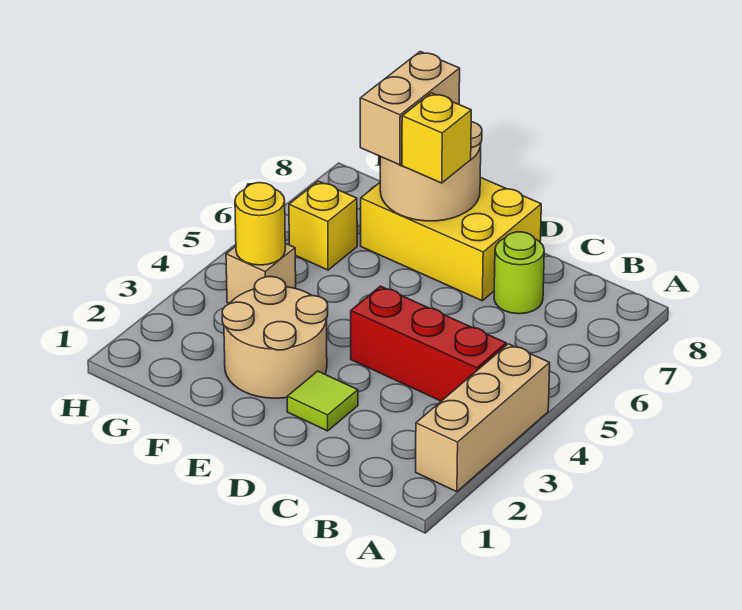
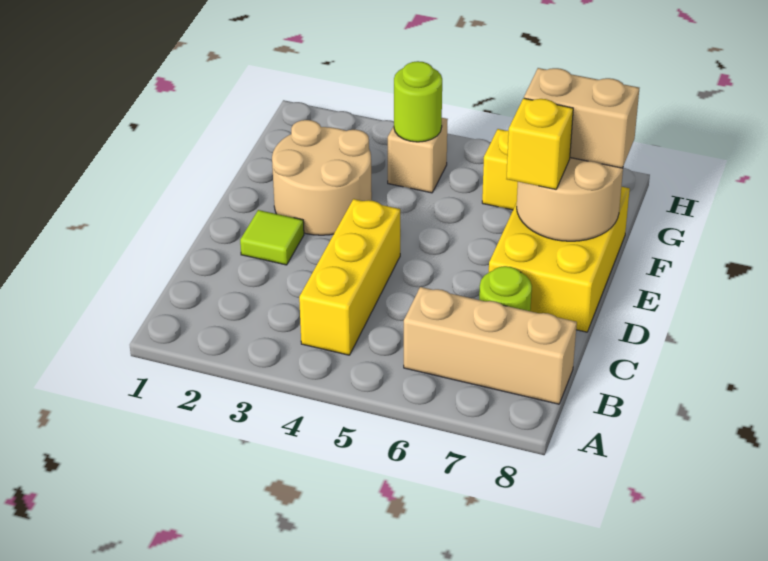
tan 1x3 brick [416,344,550,492] -> tan 1x3 brick moved to [404,287,577,404]
red 1x3 brick [351,286,506,401] -> yellow 1x3 brick [299,199,400,355]
yellow 1x1 round brick [235,183,285,265] -> lime 1x1 round brick [394,61,442,142]

